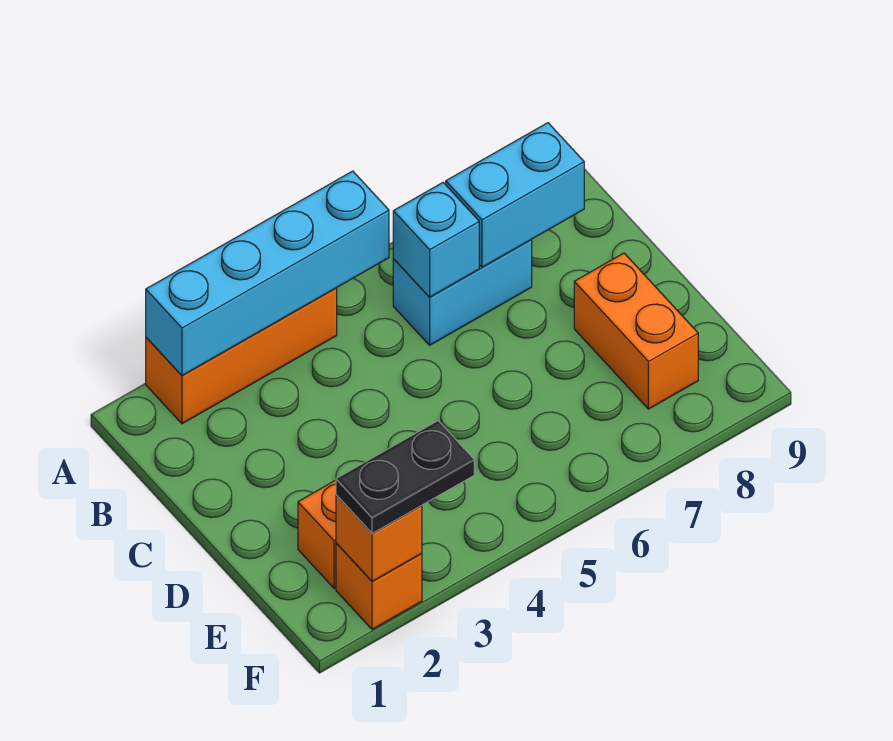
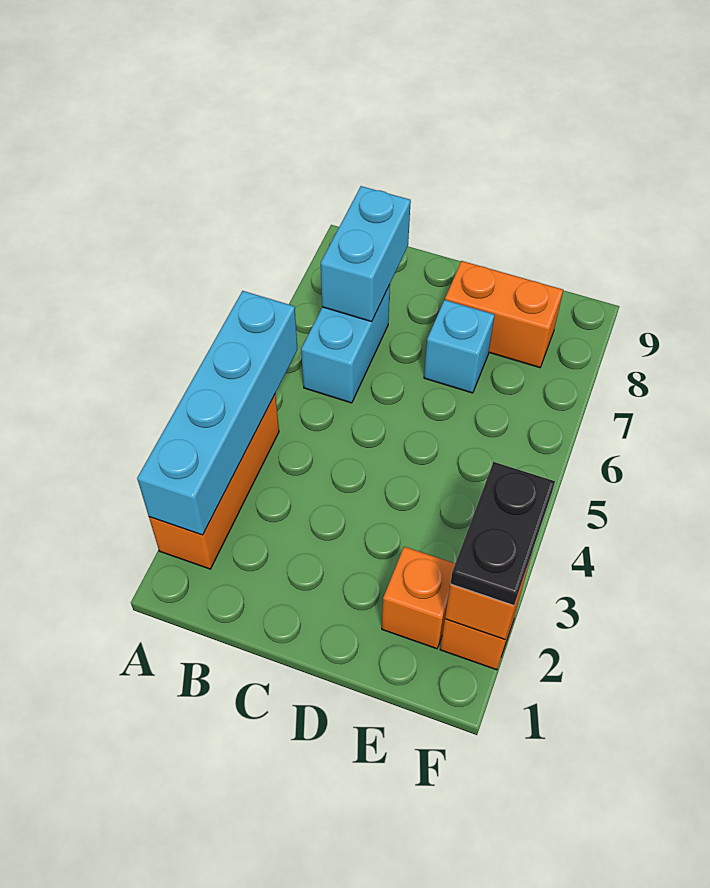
cyan 1x1 brick [393,183,479,297] -> cyan 1x1 brick moved to [424,300,494,393]

